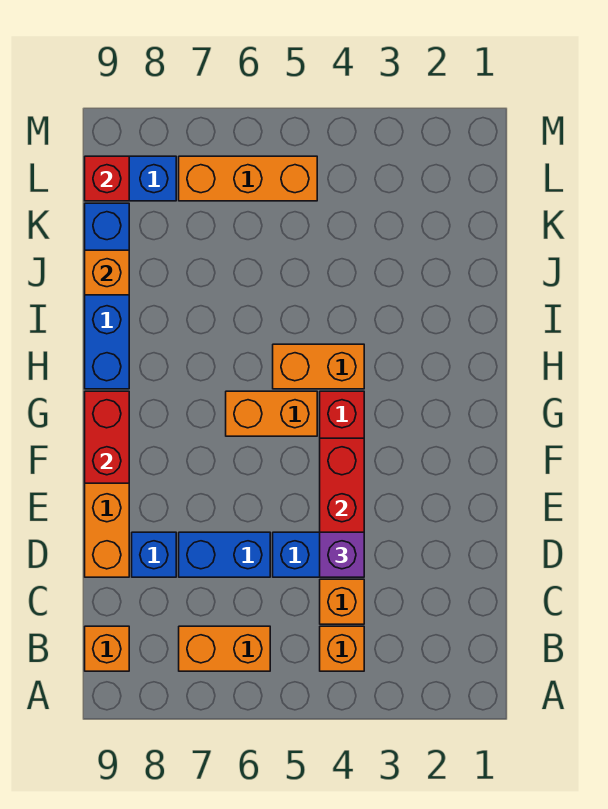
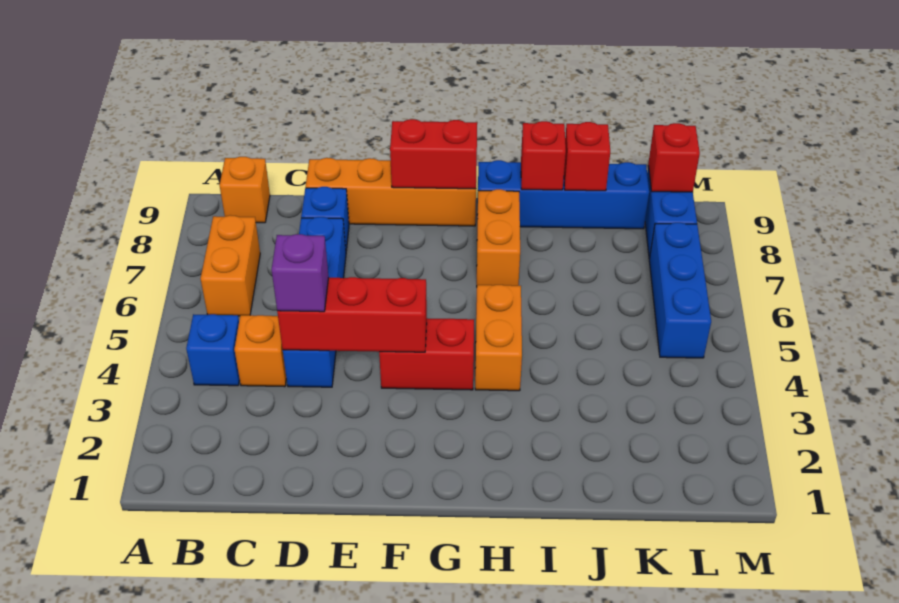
orange 1x1 brick [320,626,364,671] -> blue 1x1 brick [186,314,240,386]
orange 1x2 brick [226,391,317,436] -> orange 1x2 brick moved to [477,189,520,286]
none -> red 1x1 brick [521,121,566,190]
orange 1x1 brick [85,250,129,295] -> red 1x1 brick [564,122,610,191]
orange 1x3 brick [179,156,317,201] -> blue 1x3 brick [649,223,711,358]

